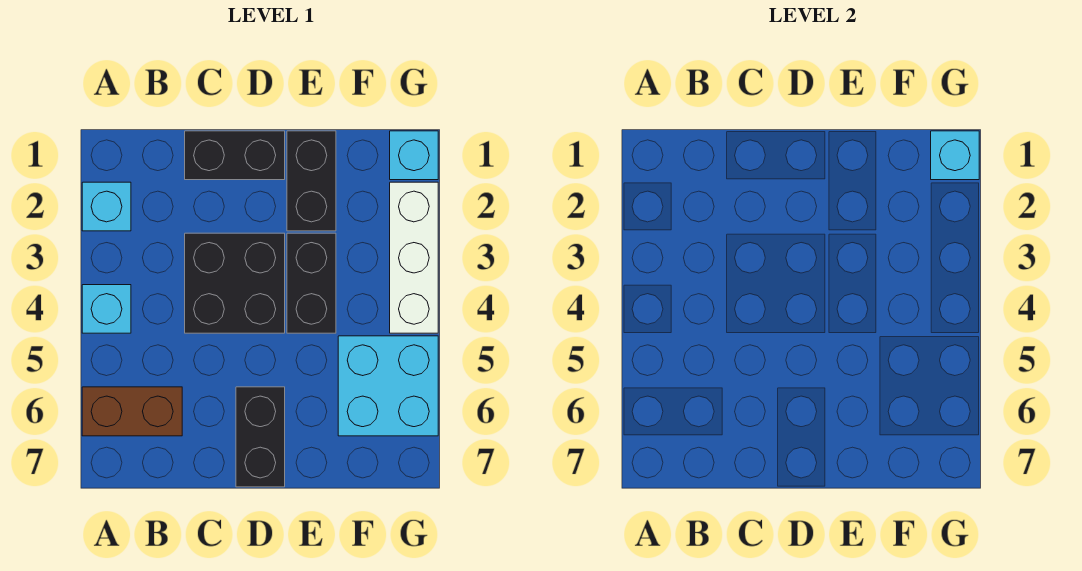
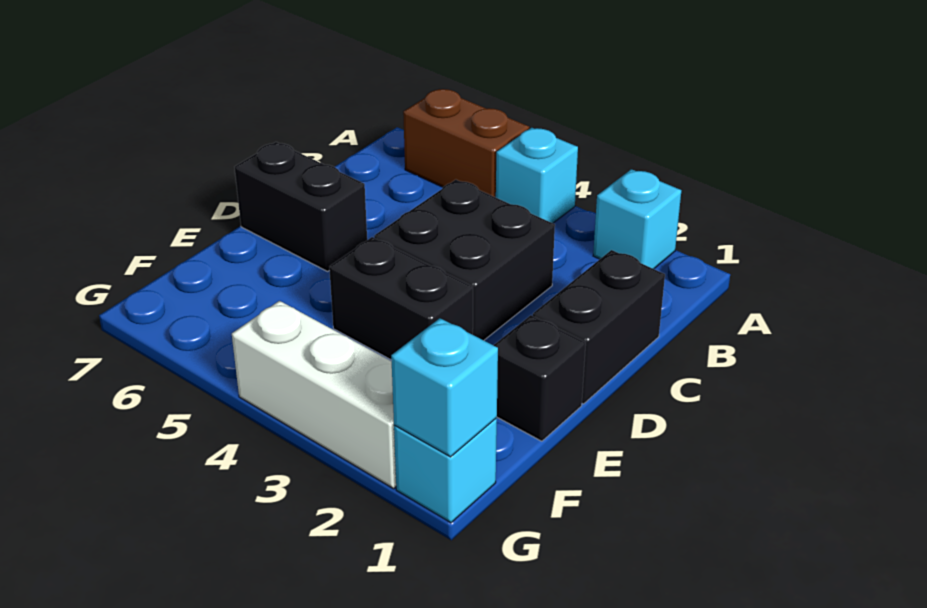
brown 1x2 brick [82,387,182,436] -> brown 1x2 brick turned to [403,89,529,197]
black 1x2 brick [287,131,336,231] -> black 1x1 brick [494,315,586,441]
cyan 2x2 brick [338,336,438,436] -> none

